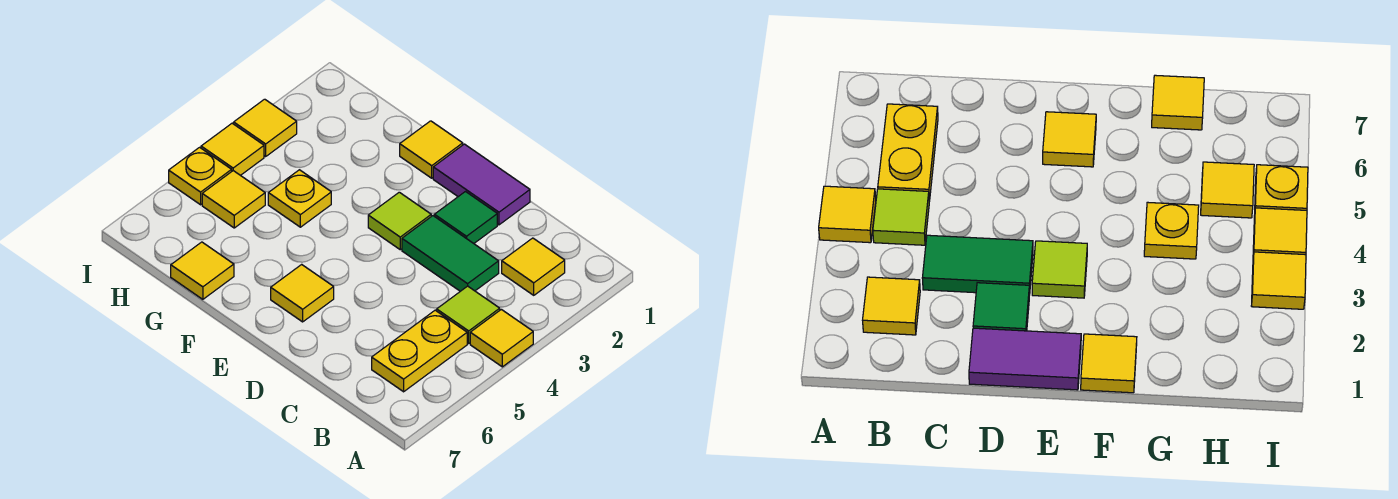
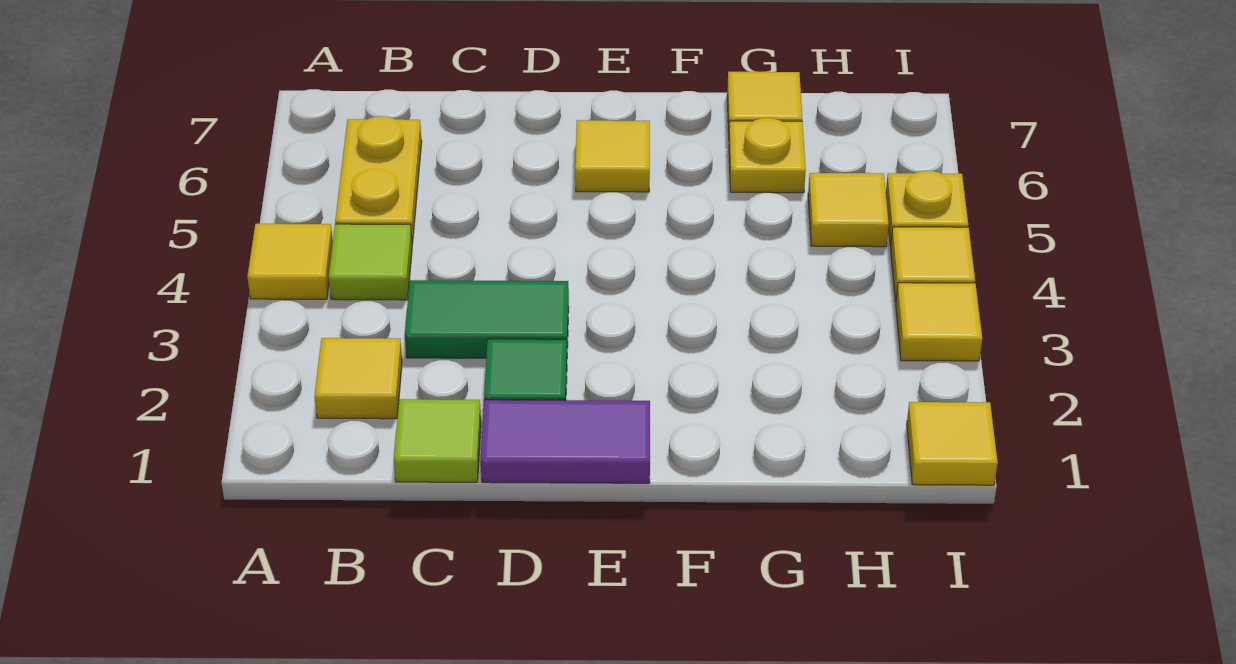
lime 1x1 tile [368,192,431,250] -> lime 1x1 tile moved to [394,399,481,482]
yellow 1x1 tile [400,121,463,178] -> yellow 1x1 tile moved to [907,402,998,485]
yellow 1x1 plate [268,170,331,227] -> yellow 1x1 plate moved to [729,118,806,193]

